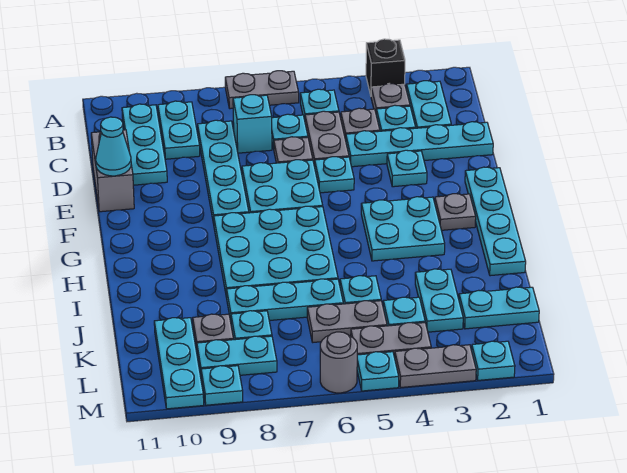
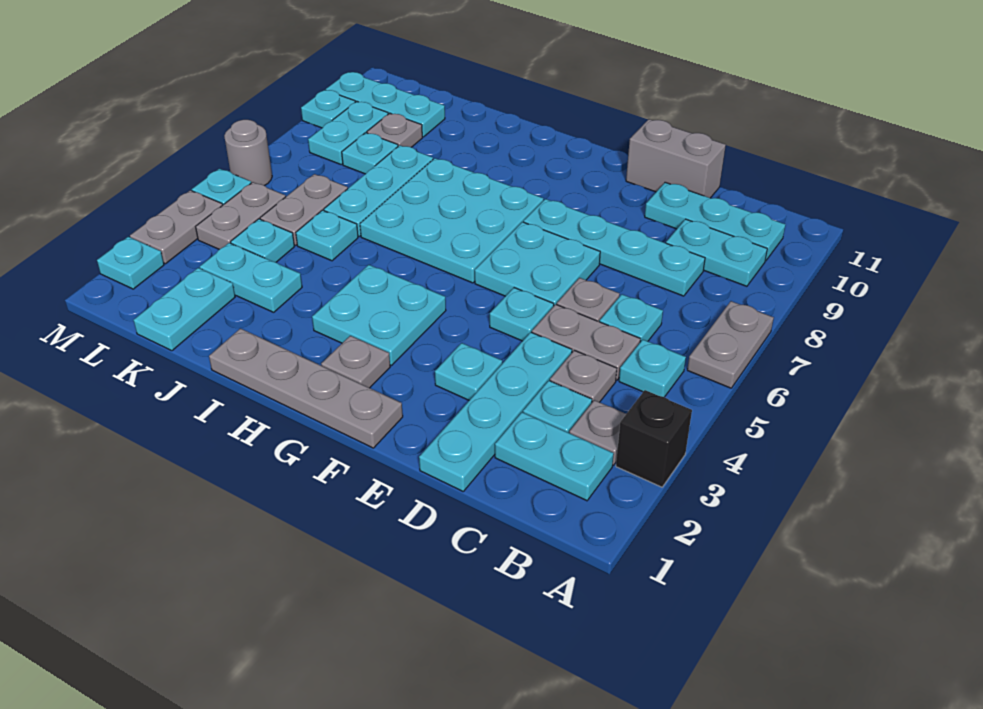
cyan 1x1 brick [233,95,272,153] -> none
cyan 1x1 cone [96,117,131,176] -> none
cyan 1x4 plate [465,167,526,276] -> grey 1x4 plate [209,328,403,448]

